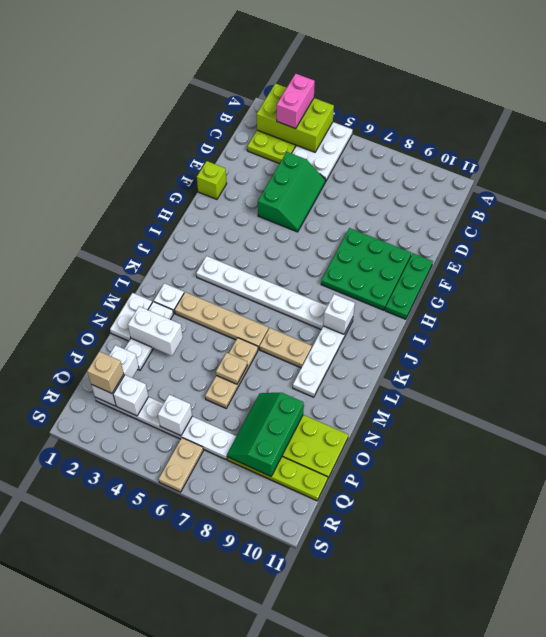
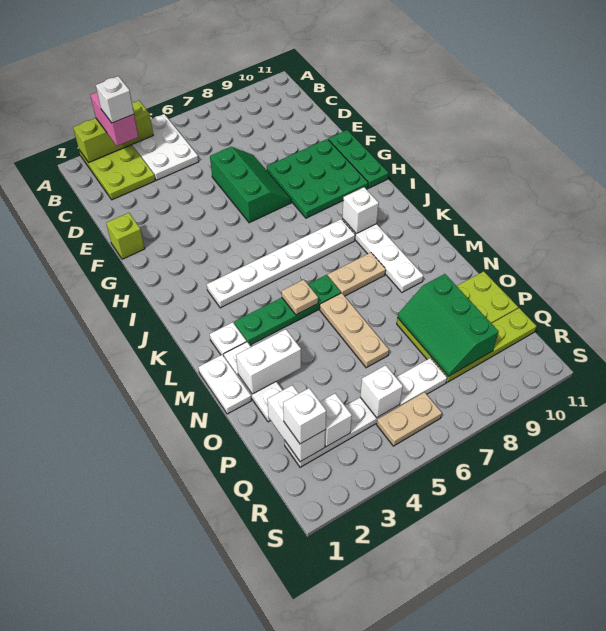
lime 2x3 brick [257,84,334,152] -> lime 1x3 brick [73,101,153,163]
none -> white 1x1 brick [96,76,134,123]
green 2x3 slope [258,152,326,232] -> green 2x3 slope moved to [210,147,291,223]
tan 1x4 plate [175,292,268,350] -> green 1x4 plate [234,275,341,345]
tan 1x1 plate [216,353,247,384] -> tan 1x1 plate moved to [282,280,318,315]
tan 1x1 brick [87,351,124,393] -> white 1x1 brick [283,388,326,444]
tan 1x2 plate [159,438,203,492] -> tan 1x2 plate turned to [377,392,442,446]

